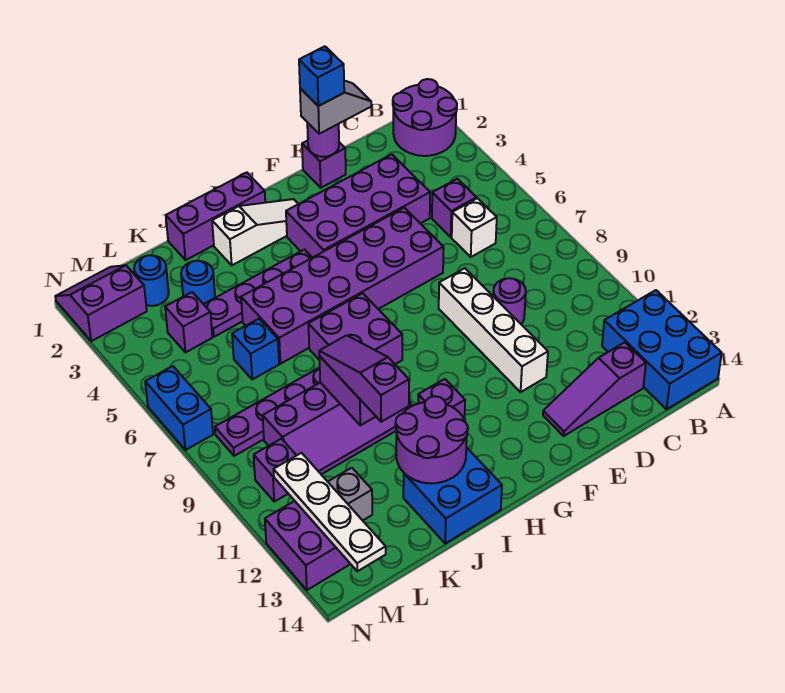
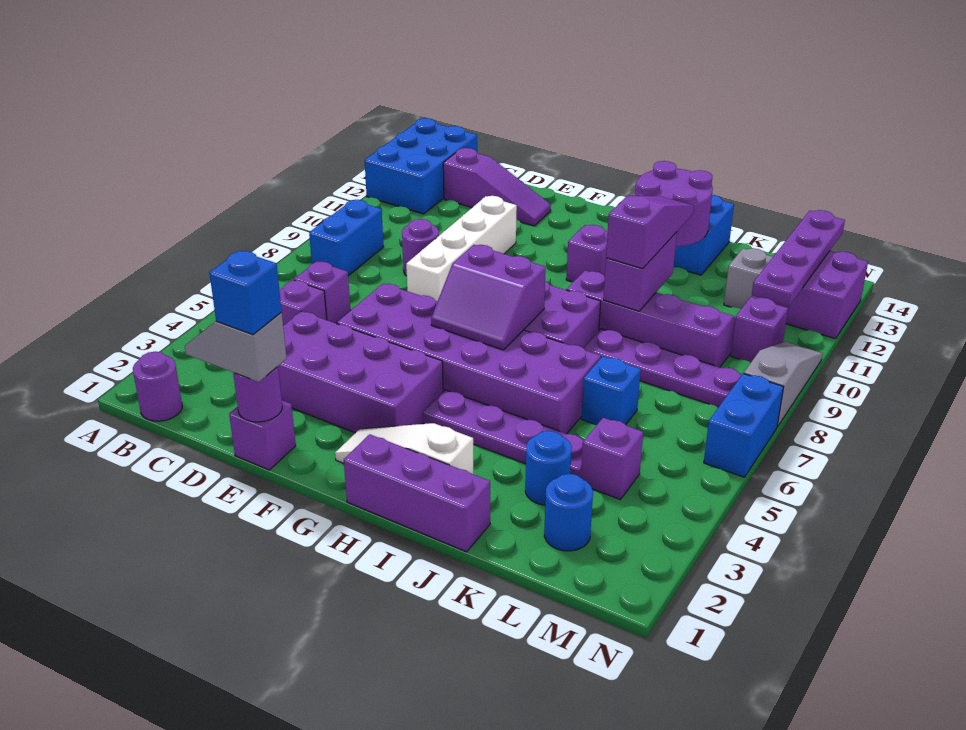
purple 2x2 round brick [393,79,457,156] -> purple 1x1 round brick [133,351,182,421]
none -> blue 1x2 brick [309,200,384,276]
white 1x1 brick [452,198,497,257] -> purple 1x1 brick [294,261,351,323]
purple 1x3 slope [319,335,409,422] -> purple 1x3 slope turned to [606,196,694,269]
purple 2x2 slope [55,265,147,341] -> purple 2x2 slope moved to [431,245,546,350]
white 1x4 plate [273,453,386,571] -> purple 1x4 plate [752,210,845,306]
none -> grey 1x3 slope [744,342,823,427]

